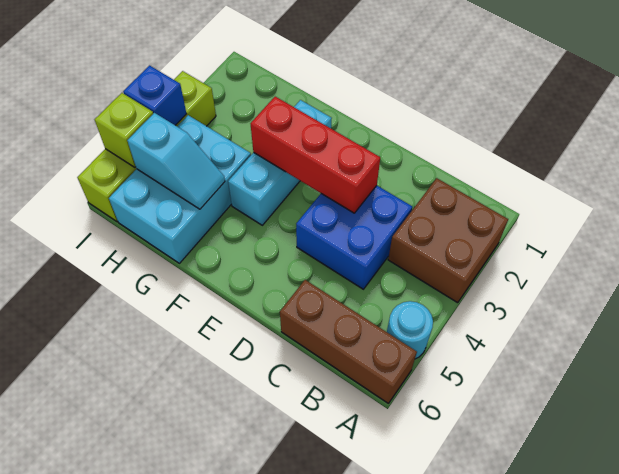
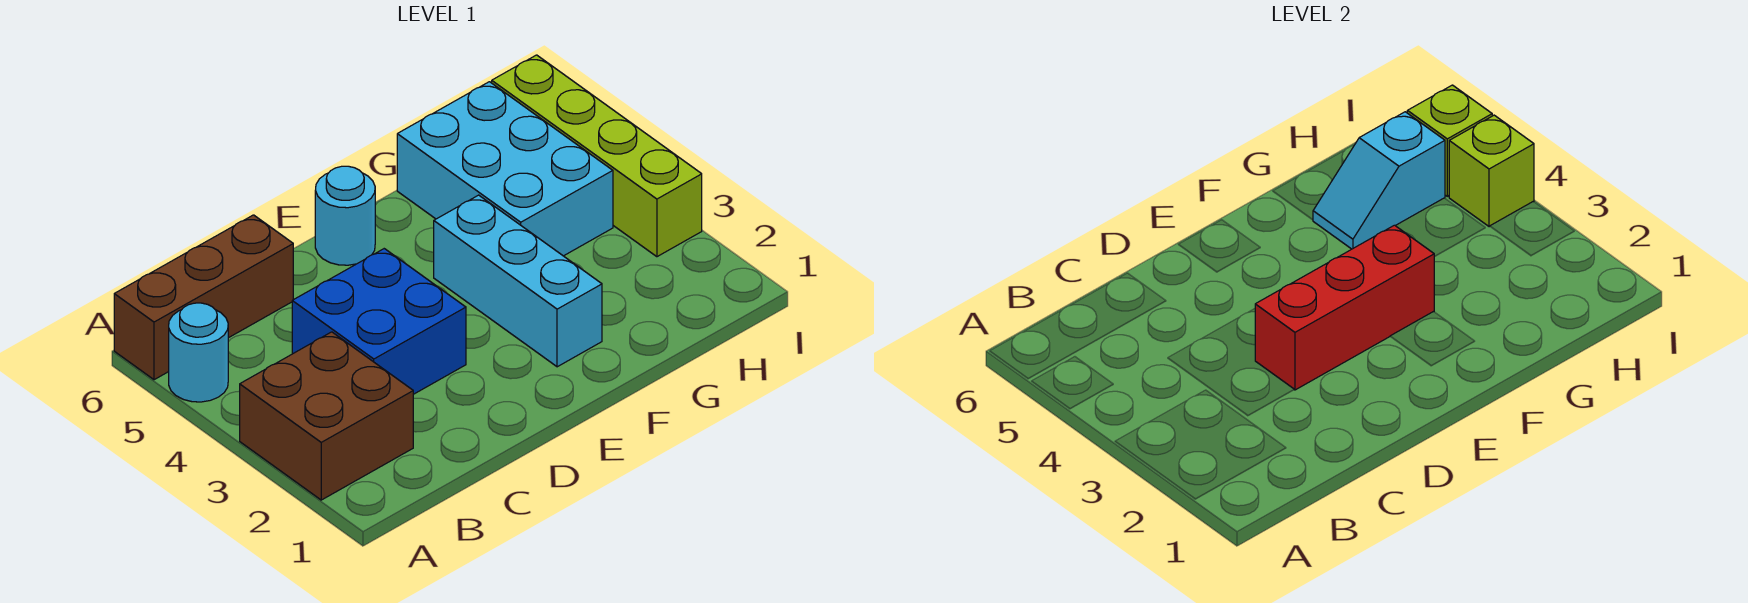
none -> cyan 1x1 round brick [315,166,375,265]
blue 1x1 brick [123,66,187,125] -> lime 1x1 brick [1449,115,1534,227]

